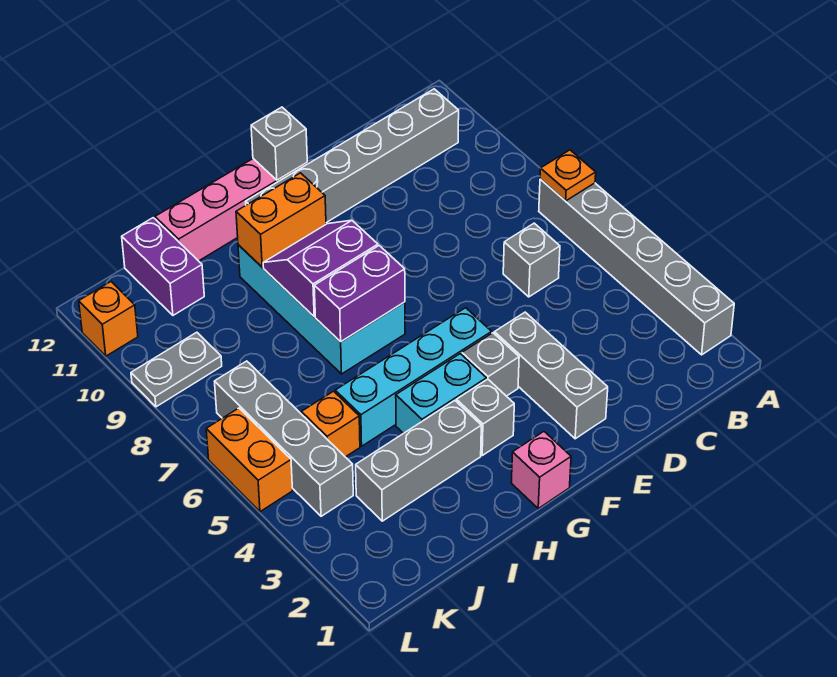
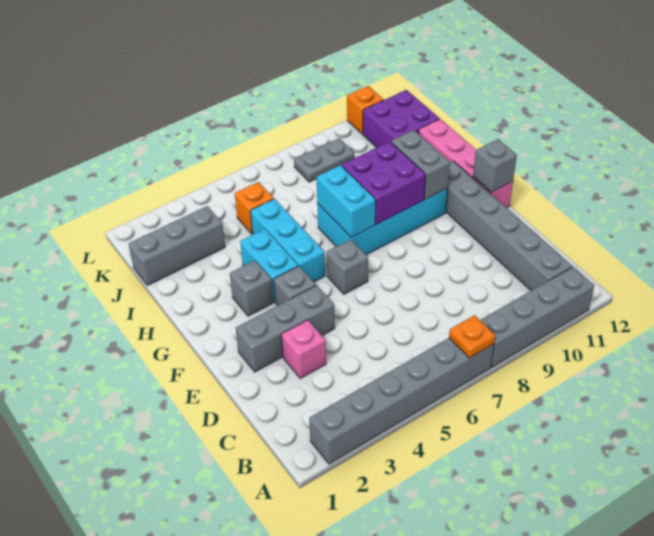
grey 1x1 brick [503,223,560,297] -> grey 1x1 brick moved to [326,239,368,294]
cyan 1x4 brick [335,308,492,446] -> cyan 1x3 brick [250,199,325,282]
pink 1x1 brick [511,431,571,508] -> pink 1x1 brick moved to [281,320,326,378]
purple 1x2 brick [314,246,405,342] -> cyan 1x2 brick [316,165,376,237]
purple 2x2 slope [263,220,378,316] -> purple 2x2 brick [342,141,426,225]
orange 1x2 brick [236,173,326,267] -> grey 1x2 brick [391,130,450,200]
grey 1x3 brick [356,401,481,521] -> grey 1x3 brick turned to [129,206,225,286]
purple 1x2 brick [122,218,204,315] -> purple 2x2 brick [363,90,440,148]
grey 1x4 brick [214,361,353,516] -> grey 1x4 brick moved to [480,267,594,367]
grey 1x2 plate [131,332,222,407] -> grey 1x2 plate turned to [294,138,354,182]
orange 1x2 brick [206,408,293,512] -> none

